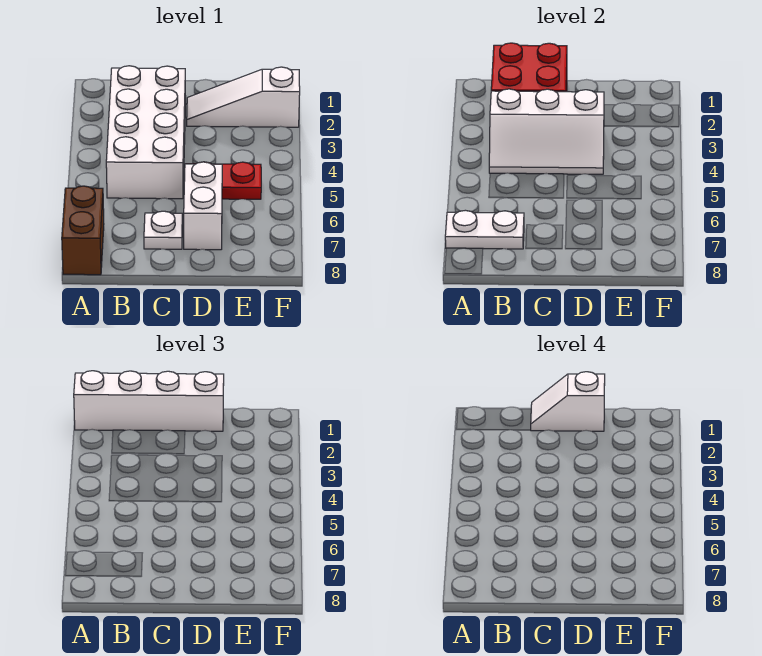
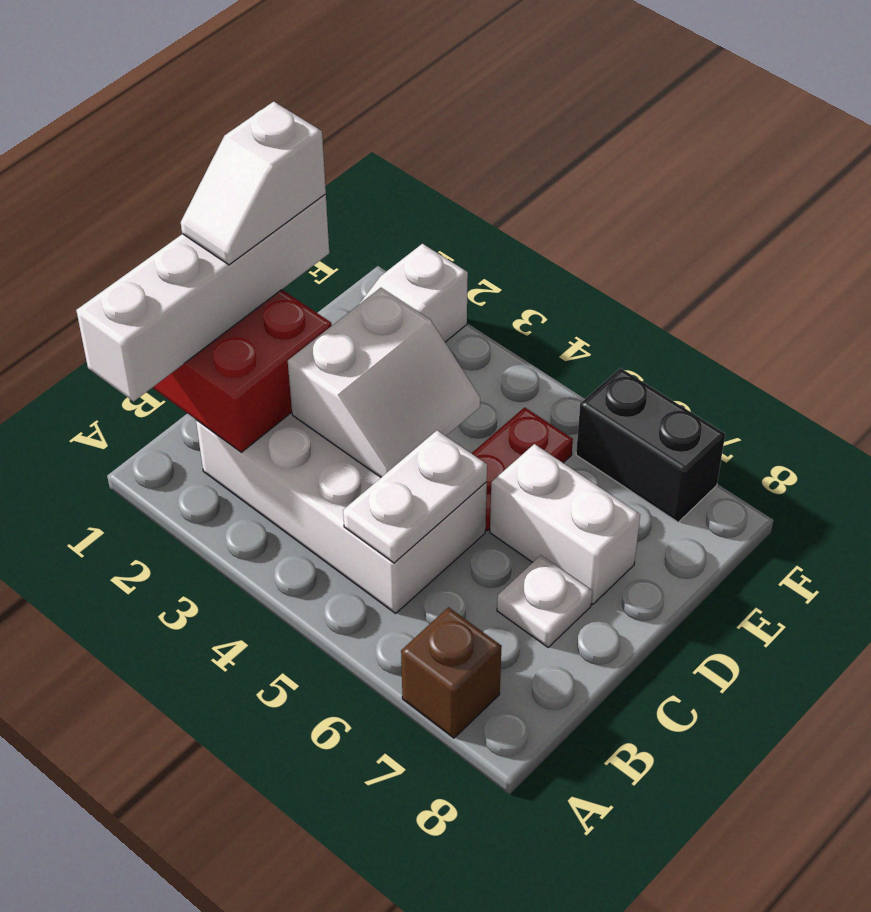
brown 1x2 brick [62,186,104,275] -> brown 1x1 brick [401,607,502,738]
white 1x2 plate [445,210,524,249] -> white 1x2 plate moved to [343,431,487,563]
white 2x3 slope [489,89,604,174] -> white 2x2 slope [288,288,480,477]
none -> black 1x2 brick [576,368,725,522]

